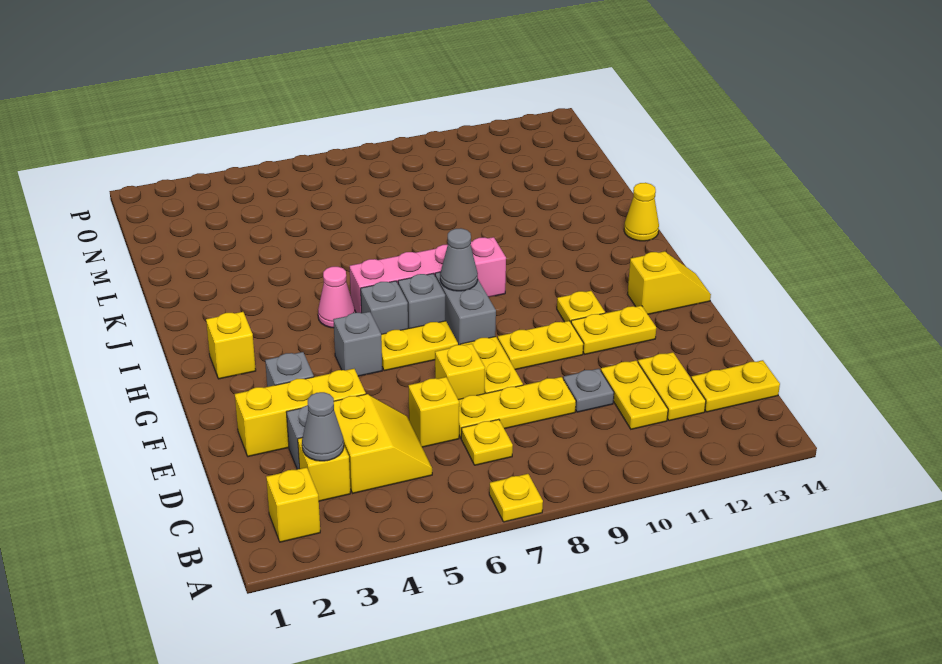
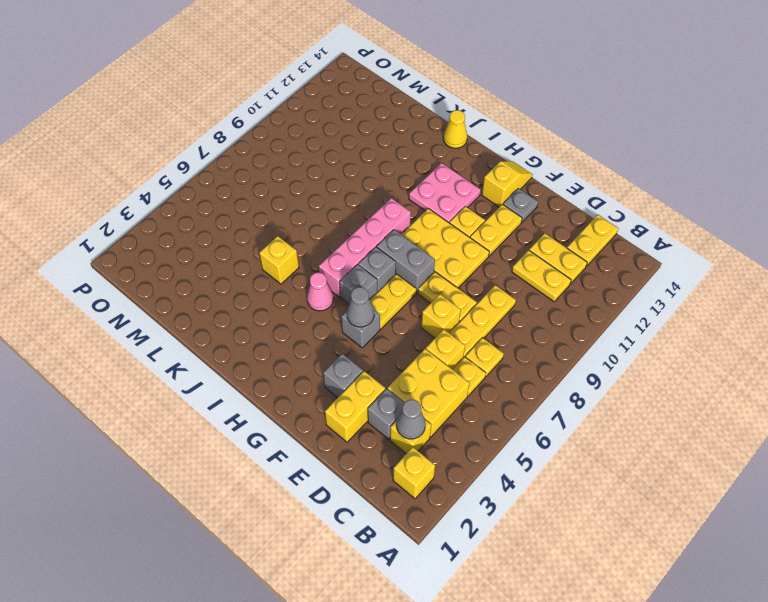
yellow 1x1 plate [489,474,543,522] -> yellow 1x1 plate moved to [453,357,486,396]
yellow 2x2 slope [334,394,432,493] -> yellow 2x2 brick [387,349,470,437]
grey 1x1 plate [563,369,614,412] -> grey 1x1 plate moved to [503,188,538,223]
yellow 1x3 brick [235,369,366,457] -> yellow 1x2 brick [325,371,385,442]
yellow 1x2 plate [498,321,583,370] -> yellow 2x3 plate [401,208,489,288]
yellow 1x1 brick [206,312,256,379] -> yellow 1x1 brick moved to [259,236,299,284]
grey 1x1 cone [440,228,478,291] -> grey 1x1 cone moved to [347,287,374,327]
none -> pink 2x2 plate [409,163,481,223]

